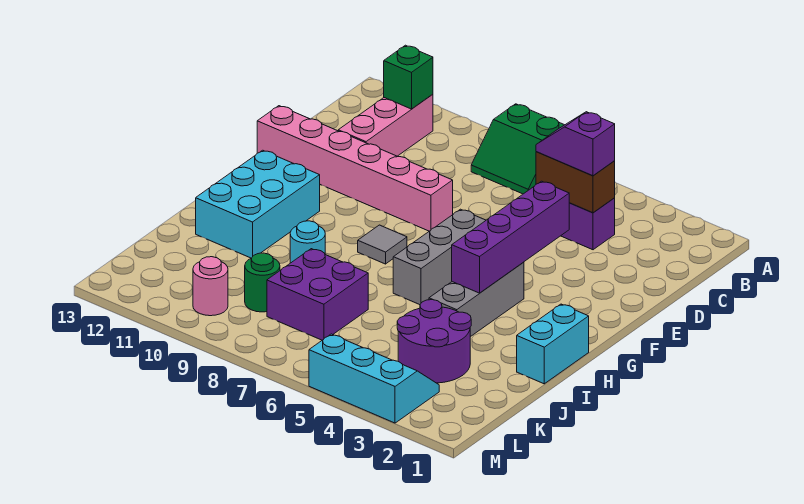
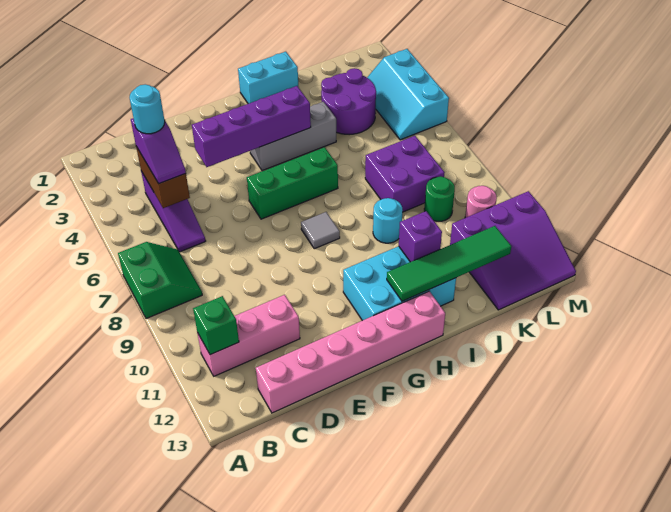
none -> cyan 1x1 round brick [130,84,165,134]
pink 1x6 brick [257,106,453,231] -> pink 1x6 brick turned to [256,291,445,413]
grey 1x3 brick [393,209,486,305] -> green 1x3 brick [247,147,338,219]
none -> green 1x4 tile [387,226,511,301]
none -> purple 1x1 brick [399,211,442,262]
none -> purple 3x3 slope [450,191,576,310]

